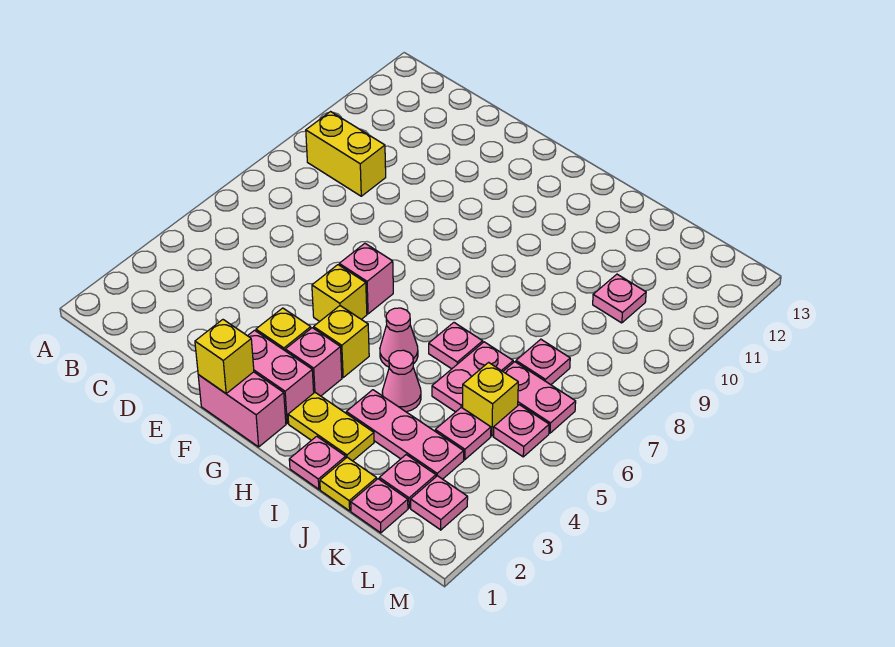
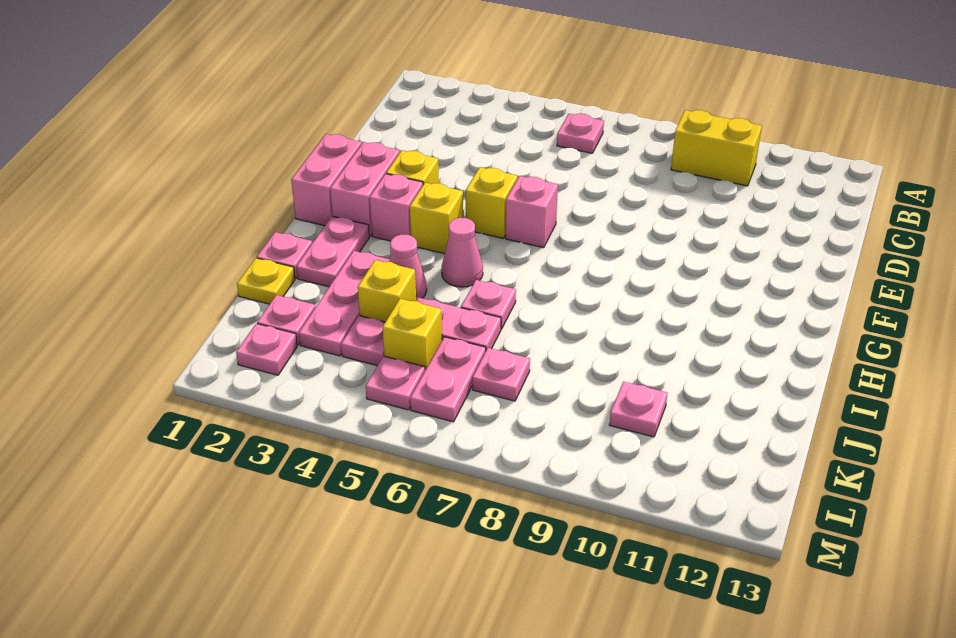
yellow 1x2 brick [306,112,386,196] -> yellow 1x2 brick turned to [671,110,762,186]
yellow 1x1 brick [195,320,254,393] -> yellow 1x1 brick moved to [358,260,416,322]
yellow 1x2 plate [288,393,374,461] -> pink 1x2 plate [296,216,369,287]
pink 1x1 plate [351,479,408,533] -> pink 1x1 plate moved to [557,114,604,153]

